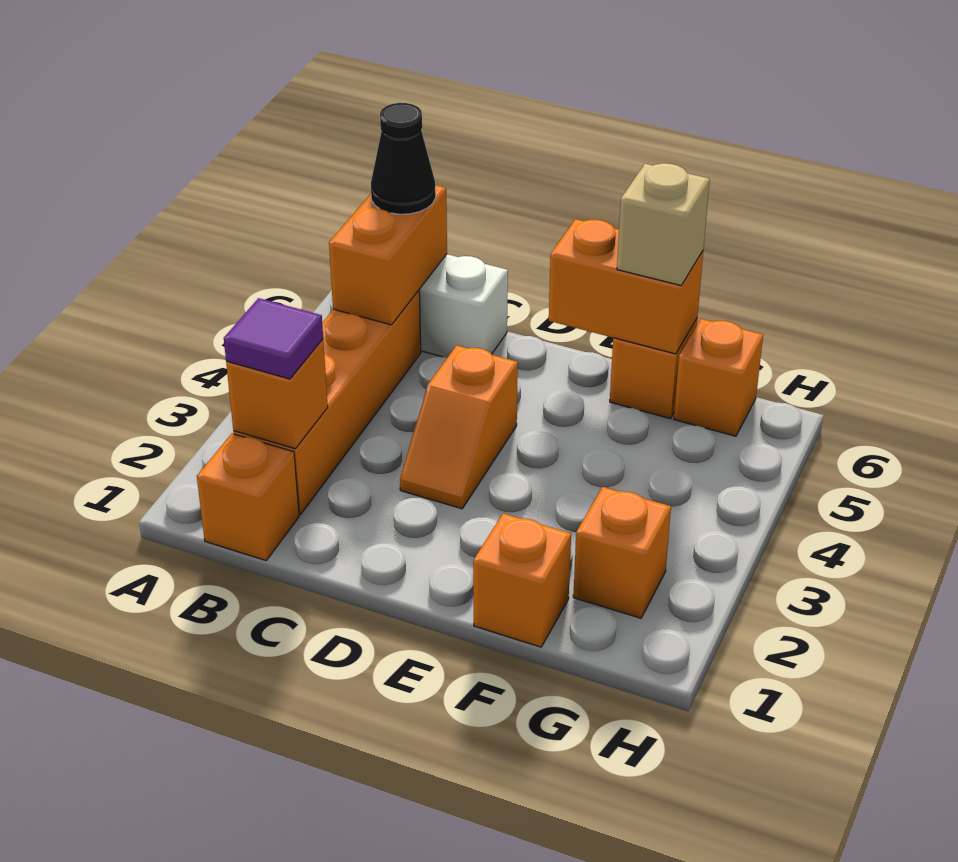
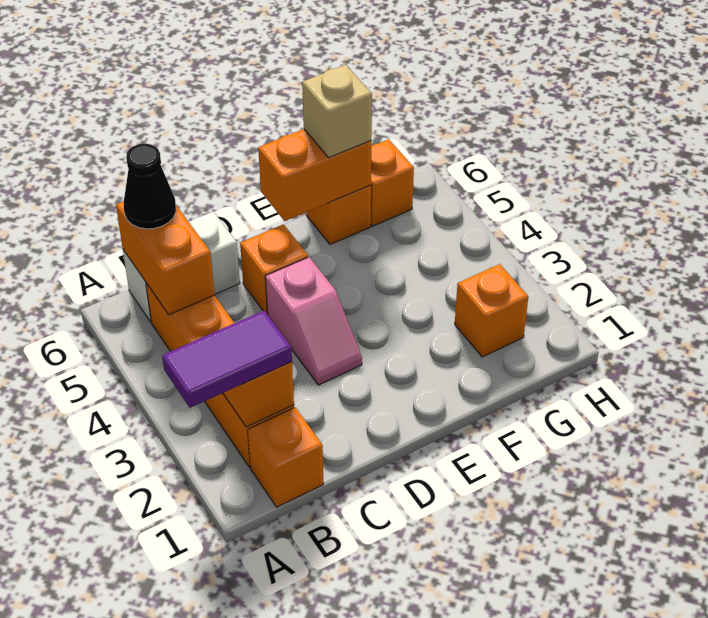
purple 1x1 tile [224,298,323,379] -> purple 1x2 tile [162,311,292,408]
orange 1x2 slope [400,345,518,509] -> pink 1x2 slope [265,257,362,385]
orange 1x1 brick [473,513,571,647] -> orange 1x1 brick moved to [240,224,308,315]

